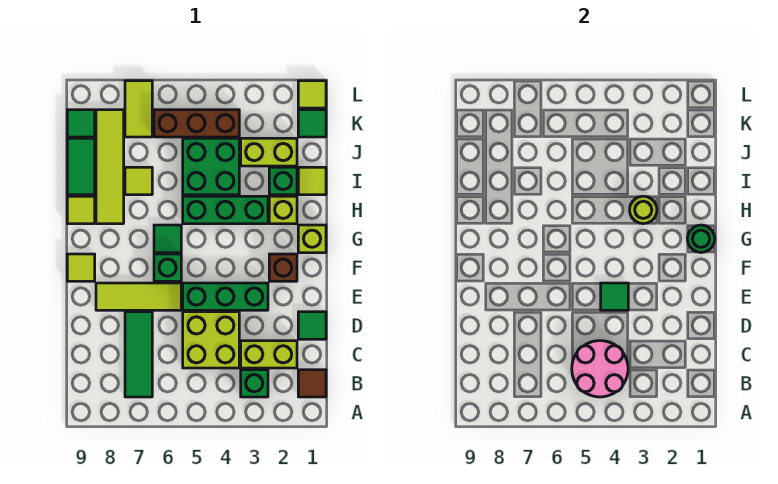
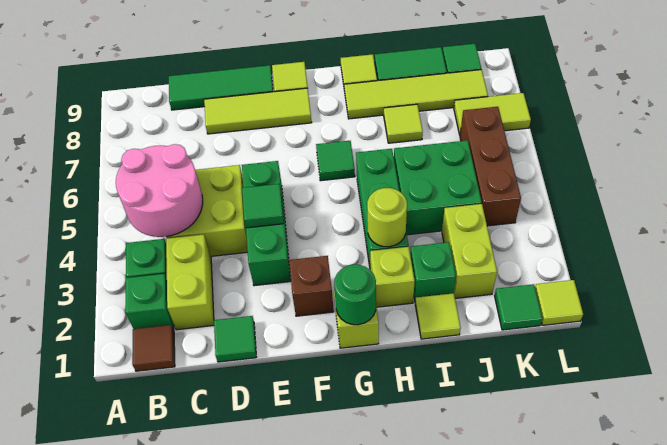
green 1x3 tile [125,312,152,397] -> green 1x3 tile moved to [169,65,273,110]
lime 1x3 tile [96,283,181,310] -> lime 1x3 tile turned to [204,88,312,134]
green 1x1 brick [154,254,181,281] -> green 1x1 brick moved to [125,274,174,330]

